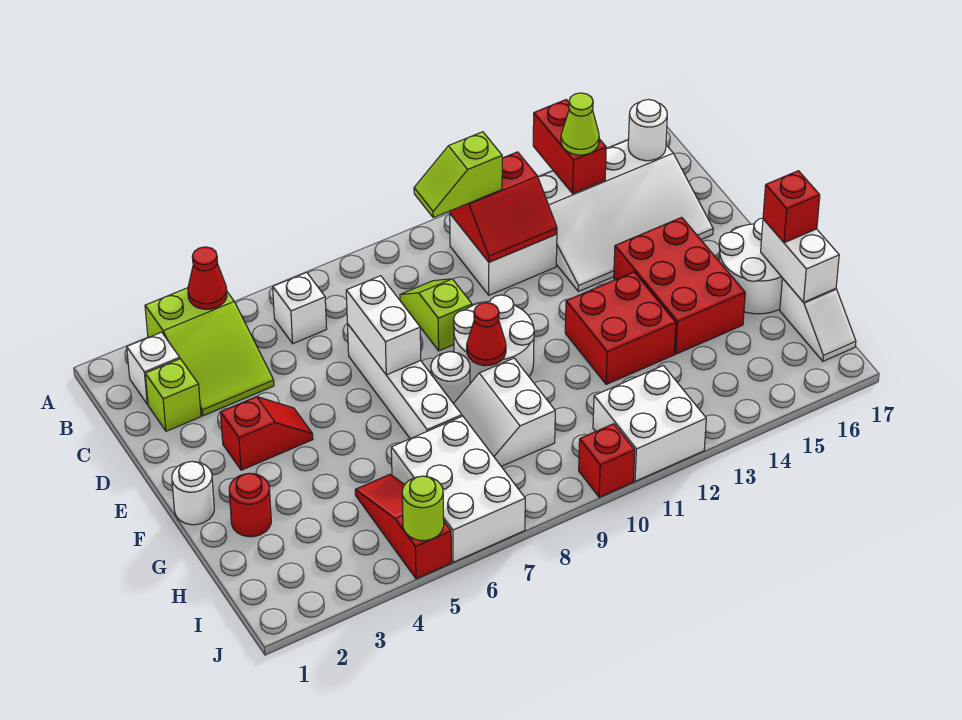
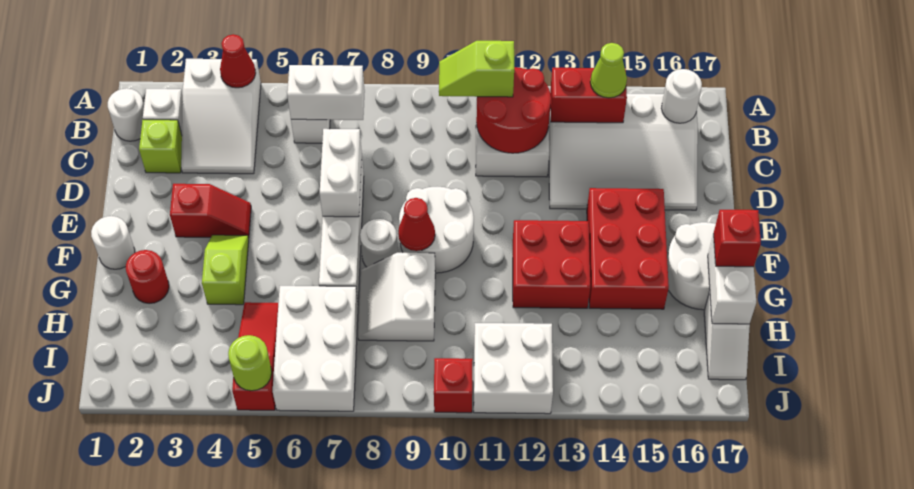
lime 2x3 slope [145,288,274,416] -> white 2x3 slope [181,59,261,174]
red 1x2 brick [533,100,606,194] -> red 1x2 brick turned to [550,68,627,123]
none -> white 1x1 round brick [108,88,144,141]
none -> white 1x2 brick [287,65,365,120]
red 2x2 slope [450,152,557,262] -> red 2x2 round brick [476,67,551,153]
lime 1x2 slope [400,279,472,351] -> lime 1x2 slope moved to [202,235,249,305]

